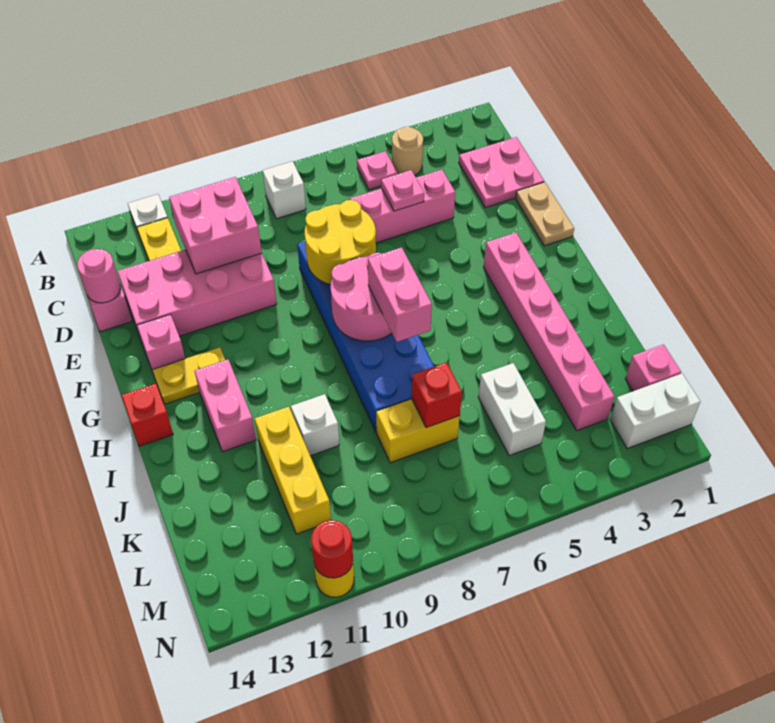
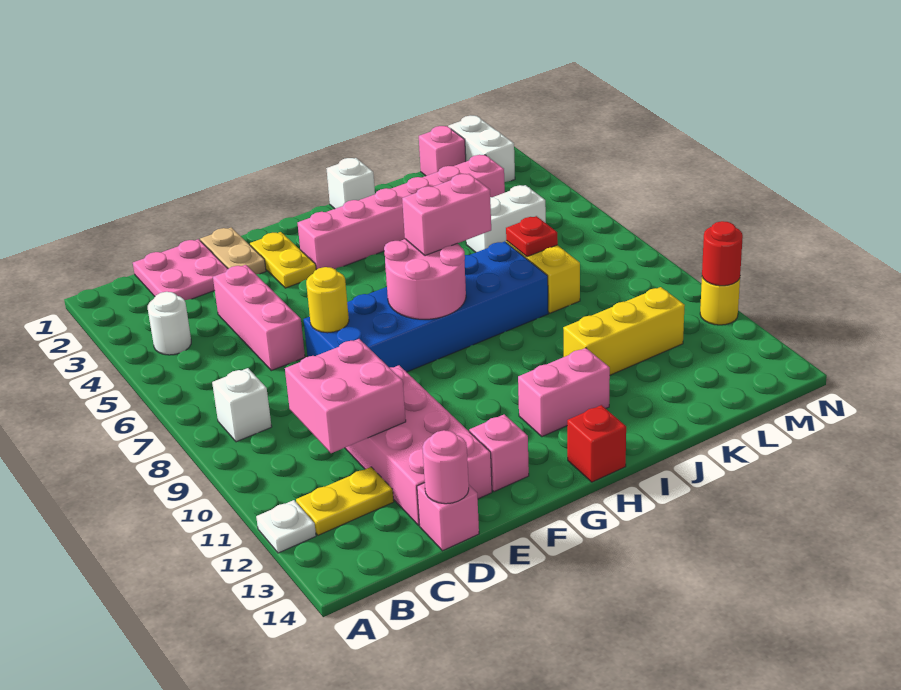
tan 1x1 round brick [392,127,423,175] -> white 1x1 round brick [148,292,191,355]
pink 1x1 plate [357,151,397,190] -> none
pink 1x1 plate [381,170,424,211] -> none
tan 1x2 plate [516,182,574,246] -> tan 1x2 plate turned to [200,227,266,274]
yellow 2x2 round brick [305,200,376,285] -> yellow 1x1 round brick [306,267,349,333]
yellow 1x2 plate [152,347,225,404] -> yellow 1x2 plate moved to [250,232,316,288]
white 1x1 brick [291,394,339,456] -> white 1x1 brick moved to [326,158,375,209]
red 1x1 brick [412,362,462,428] -> red 1x1 plate [506,216,558,257]

